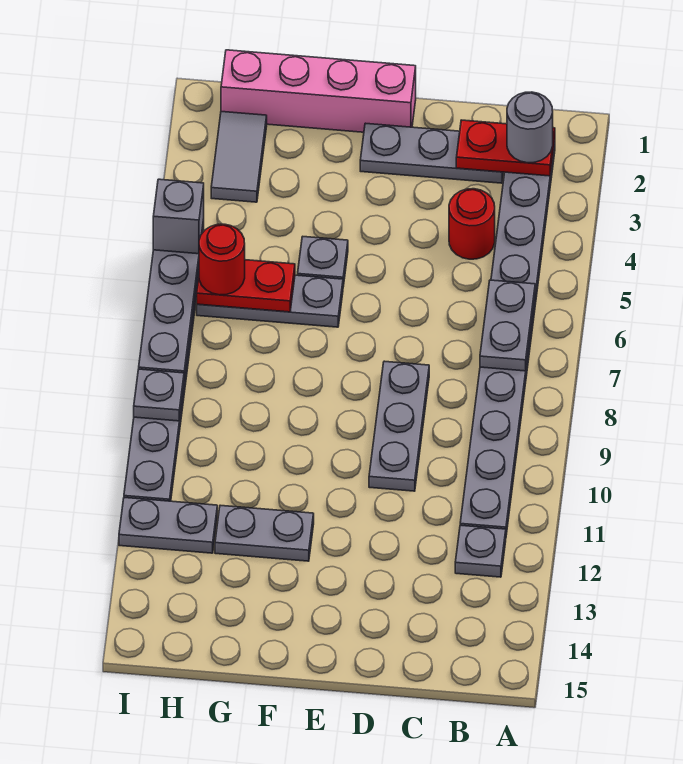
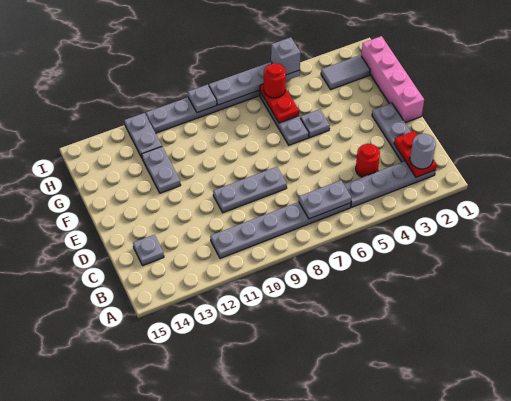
grey 1x1 plate [455,525,506,577] -> grey 1x1 plate moved to [133,235,164,266]

